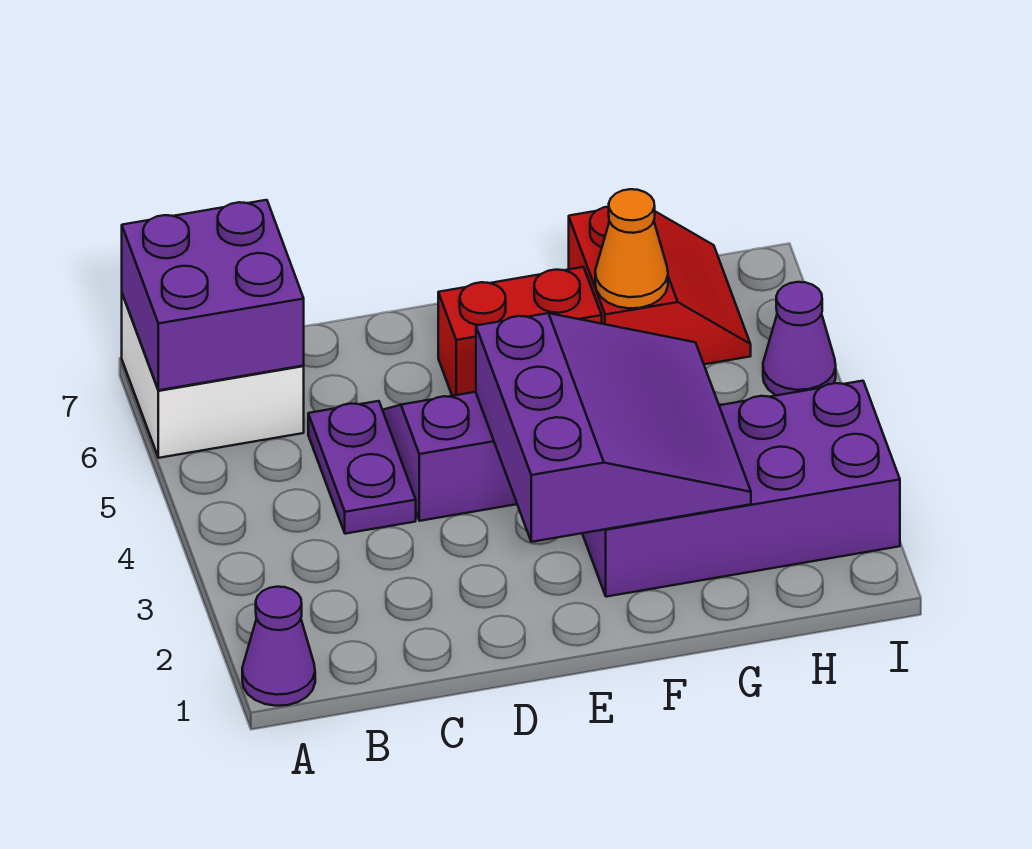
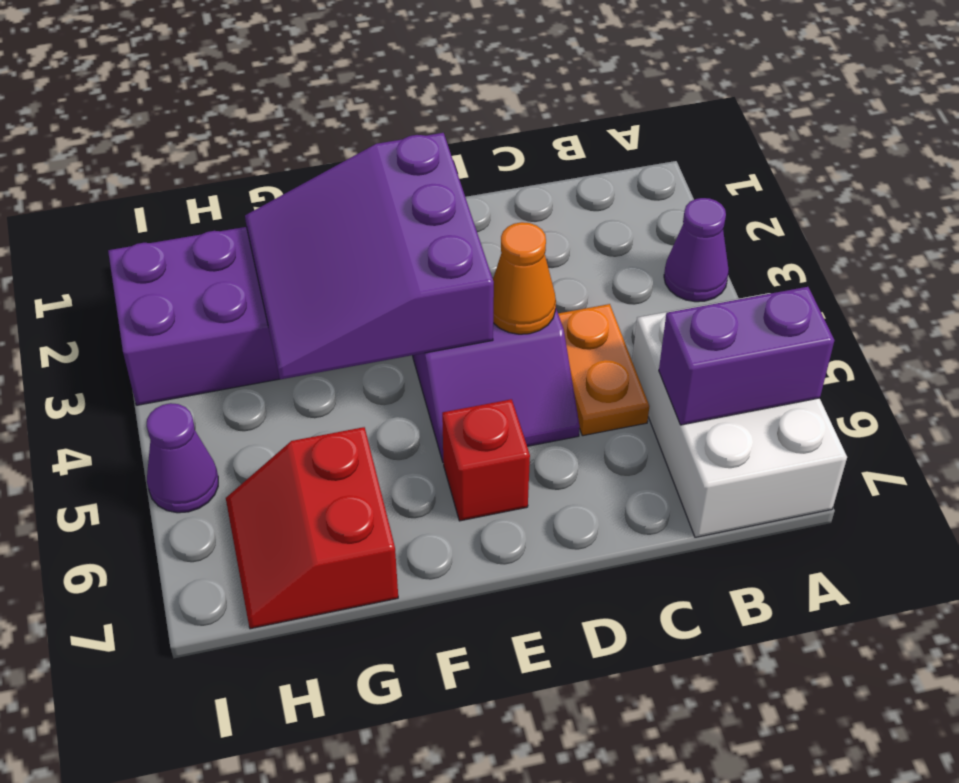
purple 1x1 cone [242,587,315,706] -> purple 1x1 cone moved to [664,198,729,302]
white 2x2 brick [122,294,304,458] -> white 2x3 brick [632,293,847,537]
purple 2x2 brick [122,200,304,390] -> purple 1x2 brick [659,287,834,425]
purple 1x2 plate [308,401,416,534] -> orange 1x2 plate [558,304,649,436]
red 1x2 brick [438,267,602,396] -> red 1x1 brick [442,399,530,521]
orange 1x1 cone [595,189,668,308] -> orange 1x1 cone moved to [493,222,556,334]

